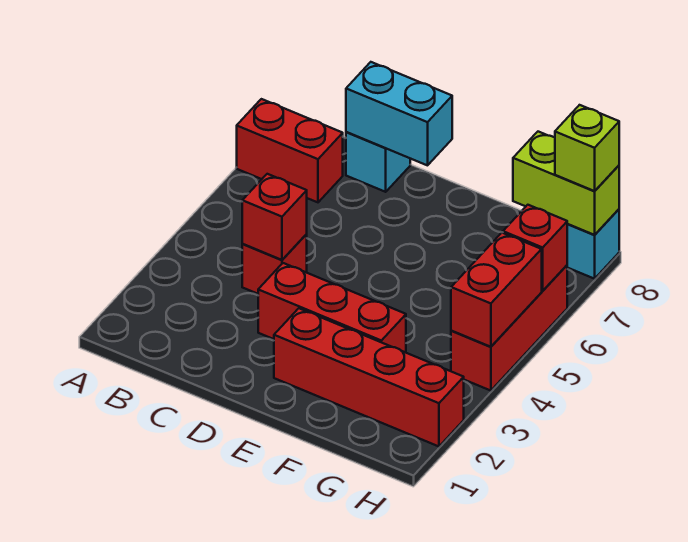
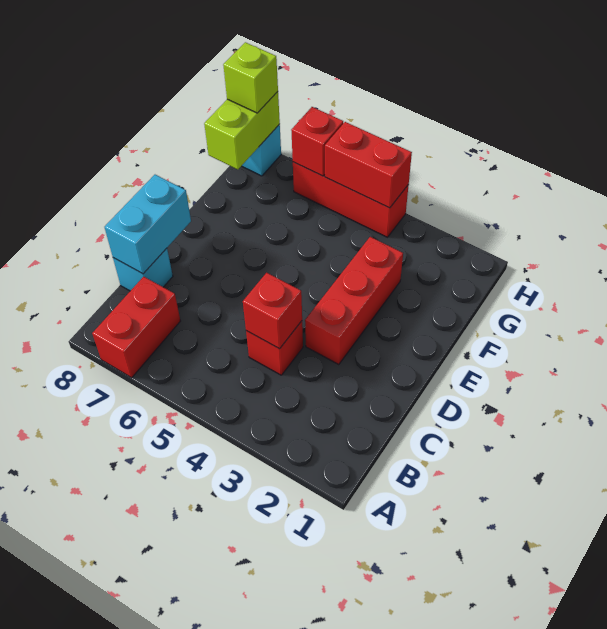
red 1x4 brick [274,308,464,446] -> none

